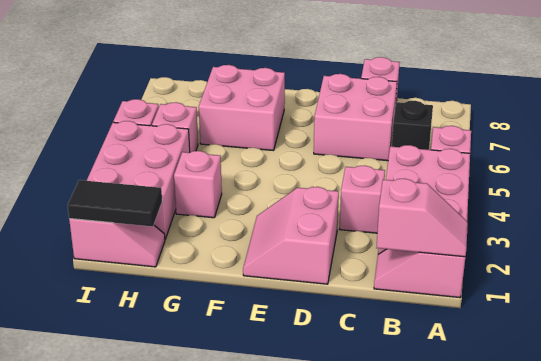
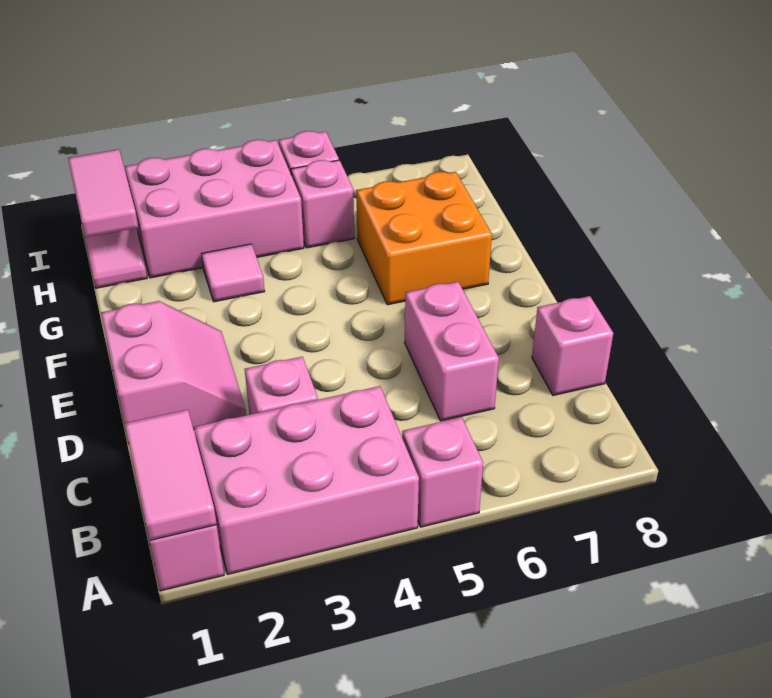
pink 1x2 slope [377,178,468,257] -> pink 1x2 tile [125,410,217,541]
black 1x1 brick [392,101,433,150] -> none
pink 2x2 brick [314,74,397,161] -> pink 1x2 brick [405,282,499,421]
pink 2x2 slope [243,187,339,284] -> pink 2x2 slope turned to [101,301,246,430]
pink 2x2 brick [199,65,285,151] -> orange 2x2 brick [356,172,492,305]
pink 1x1 brick [174,151,222,218] -> pink 1x1 tile [201,244,265,302]
black 1x2 tile [68,180,162,227] -> pink 1x2 tile [68,149,138,237]

